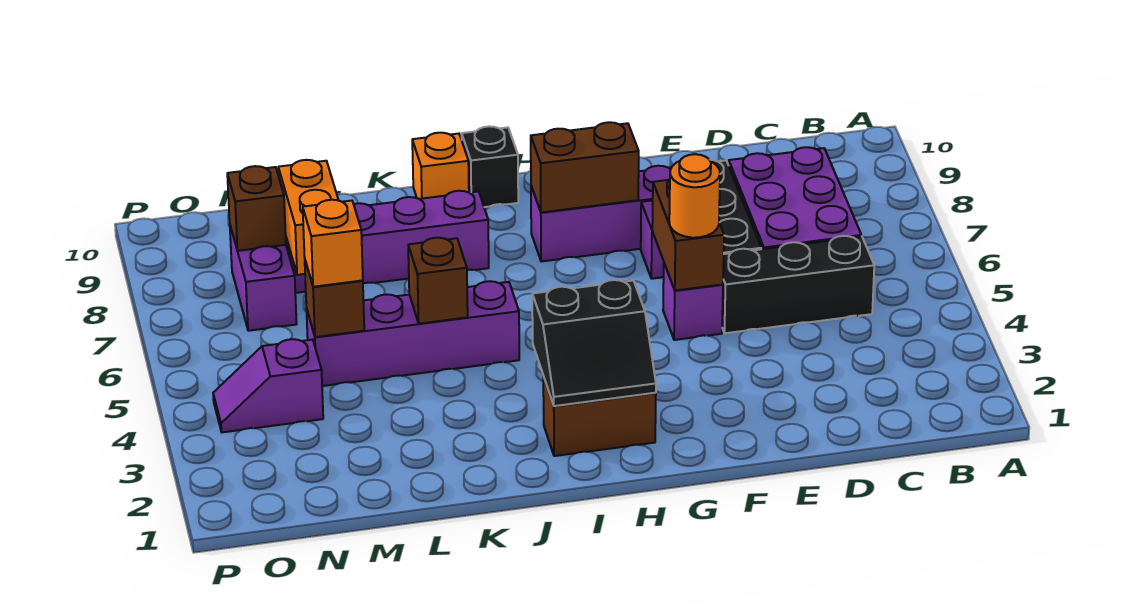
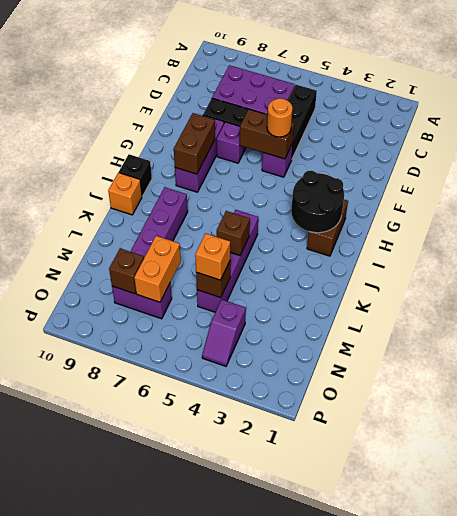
black 2x2 slope [532,280,656,406] -> black 2x2 round brick [291,171,344,233]
orange 1x2 brick [278,160,339,275] -> orange 1x2 brick turned to [134,236,181,302]

